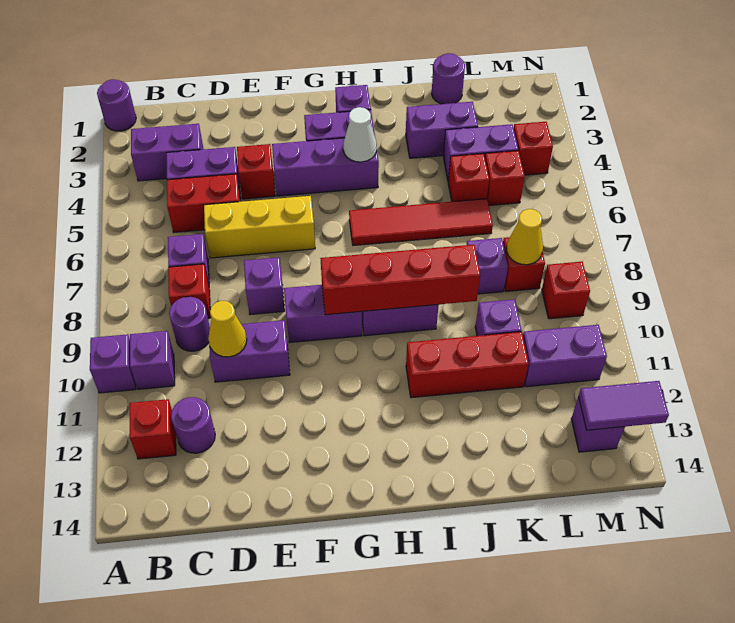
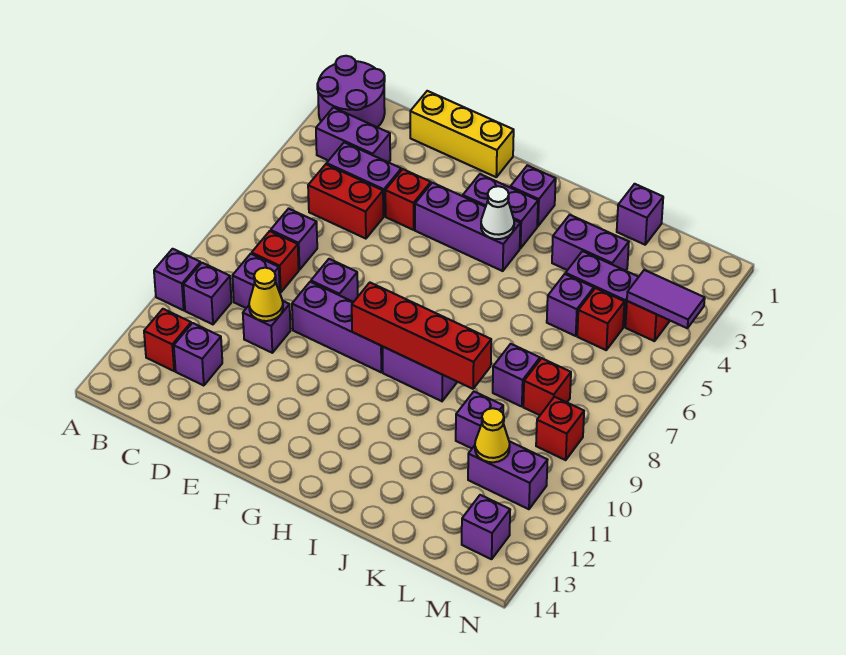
purple 1x1 round brick [97,79,136,131] -> purple 2x2 round brick [317,56,385,127]
purple 1x1 round brick [169,297,210,351] -> purple 1x1 brick [232,254,280,308]
purple 1x1 round brick [171,397,215,453] -> purple 1x1 brick [174,323,222,386]
yellow 1x3 brick [204,196,315,258] -> yellow 1x3 brick moved to [410,91,514,177]
purple 1x2 brick [209,320,290,382] -> purple 1x1 brick [243,301,291,353]
purple 1x2 brick [284,285,362,343] -> purple 1x3 brick [292,282,383,372]
red 1x4 tile [349,199,493,246] -> none
red 1x3 brick [406,332,529,398] -> none
purple 1x1 round brick [432,53,465,104] -> purple 1x1 brick [617,184,663,245]
red 1x1 brick [448,153,489,202] -> purple 1x1 brick [547,274,594,336]
yellow 1x1 cone [507,209,543,265] -> yellow 1x1 cone moved to [475,408,510,462]
purple 1x2 tile [579,381,669,430] -> purple 1x2 tile moved to [627,270,705,328]

